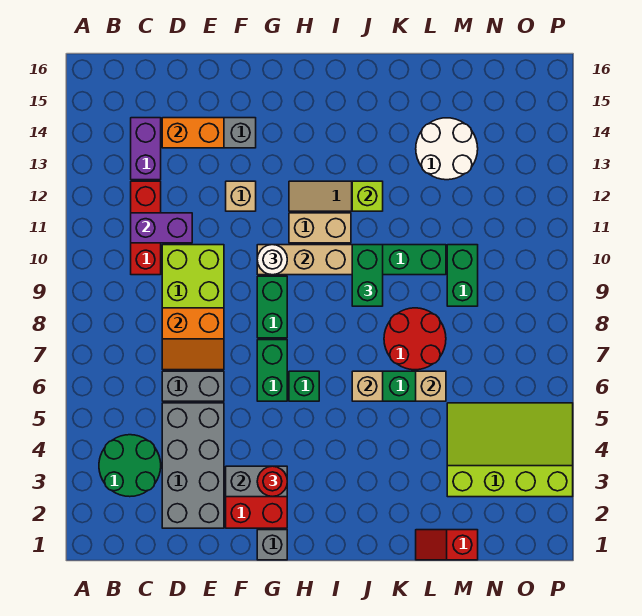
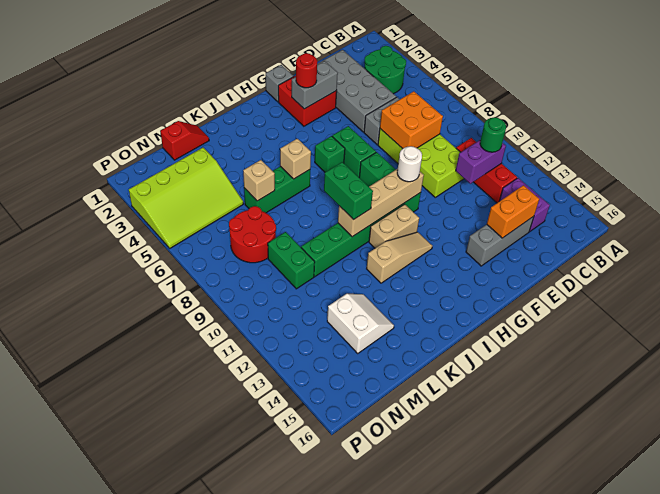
none -> green 1x1 round brick [480,117,506,152]
orange 2x2 slope [162,308,224,370] -> orange 2x2 brick [380,91,443,149]
tan 1x1 brick [226,181,256,211] -> none
lime 1x1 brick [352,181,383,211] -> none
red 2x2 round brick [384,308,446,370] -> red 2x2 round brick moved to [229,206,276,263]
white 2x2 round brick [416,118,478,180] -> white 2x2 slope [327,294,394,353]

